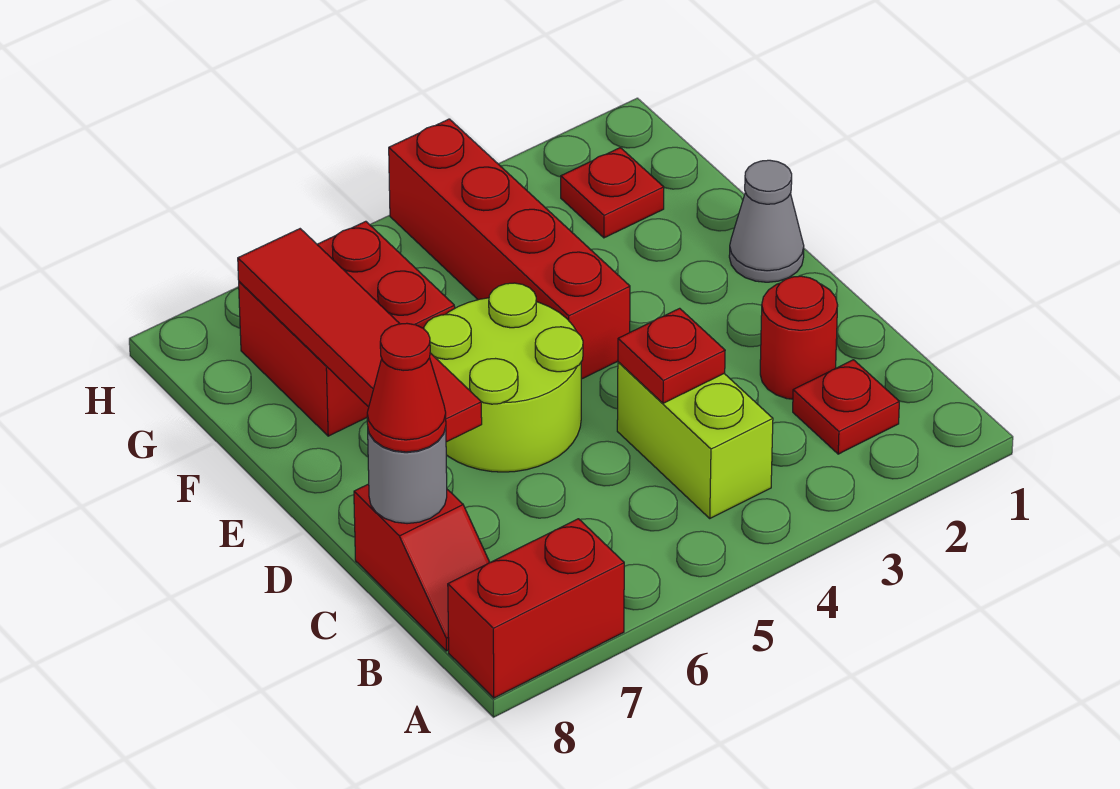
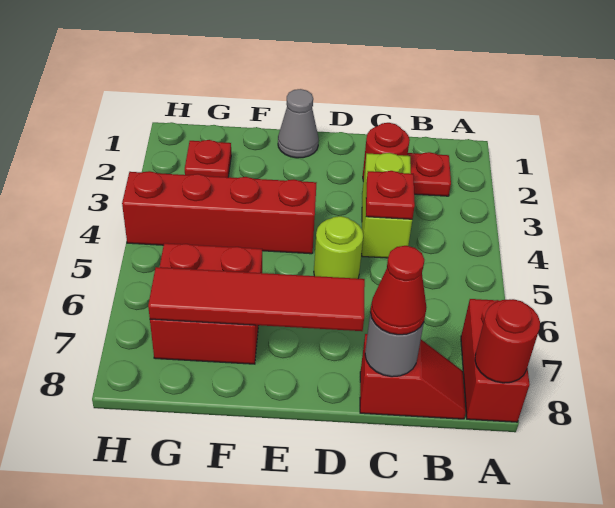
none -> red 1x1 round brick [475,299,540,383]
lime 1x2 brick [617,362,773,518] -> lime 1x2 brick turned to [362,153,412,258]
lime 2x2 round brick [424,283,583,472] -> lime 1x1 round brick [314,216,363,279]

